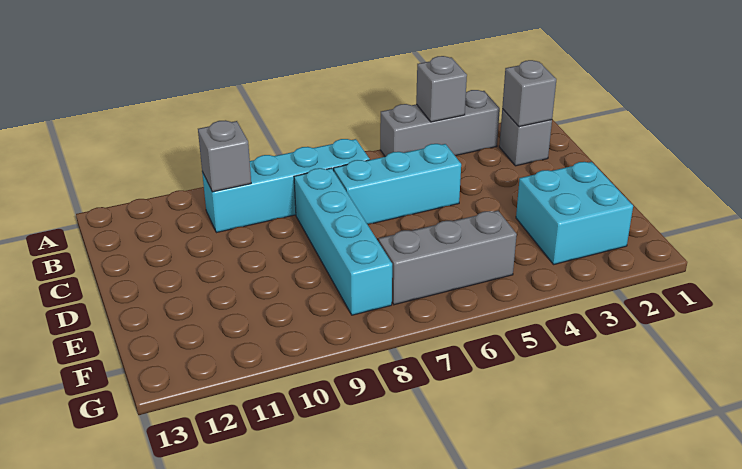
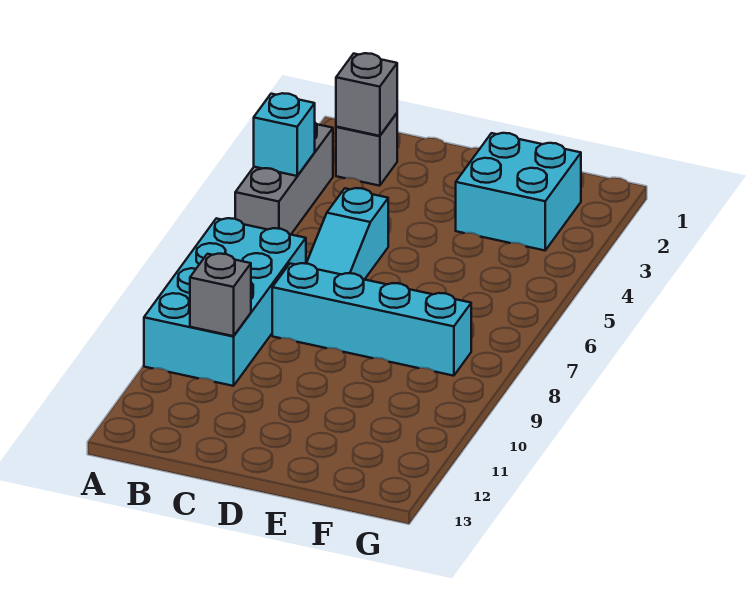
grey 1x1 brick [416,56,467,122] -> cyan 1x1 brick [254,93,315,176]
cyan 1x4 brick [202,139,370,233] -> cyan 2x4 brick [144,218,306,386]
cyan 1x3 brick [334,144,461,224] -> cyan 1x3 slope [306,188,388,280]
grey 1x3 brick [379,211,517,305] -> none

